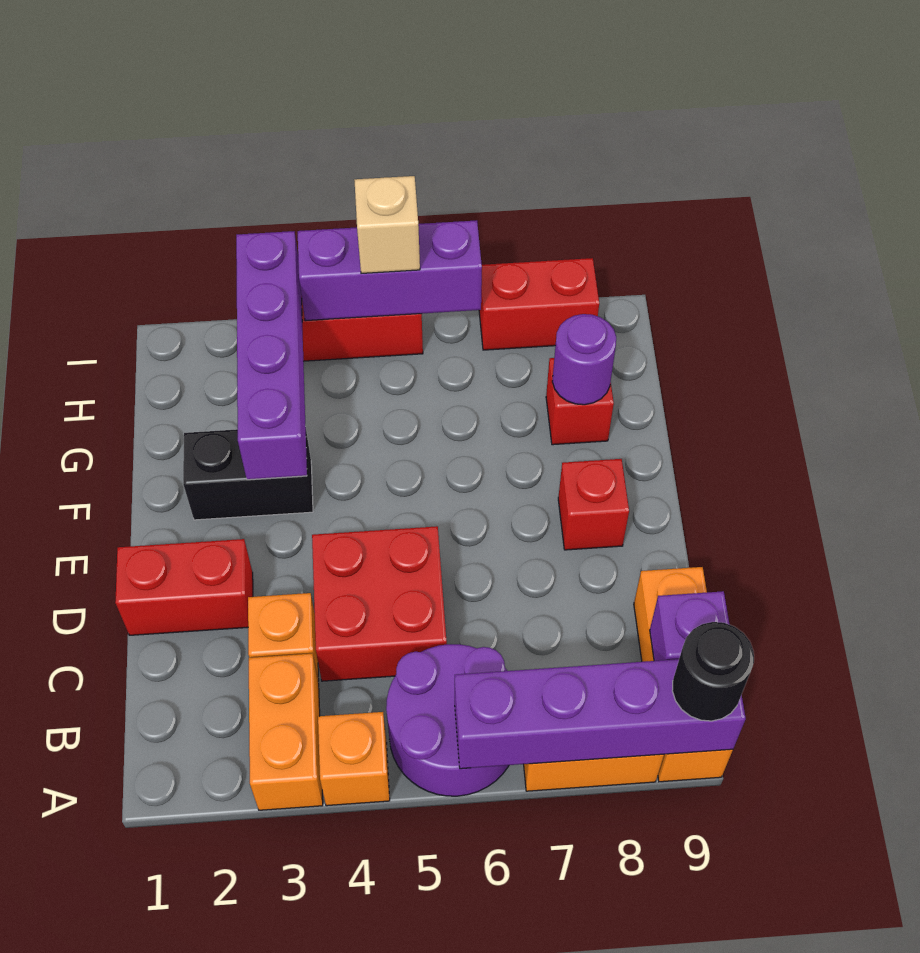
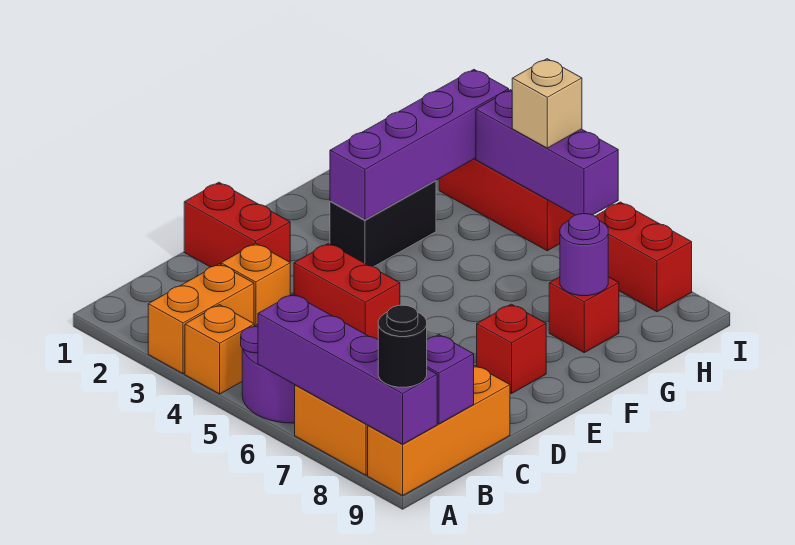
red 2x2 brick [312,526,447,681] -> red 1x2 brick [294,243,400,339]
black 1x2 brick [183,425,313,520] -> black 1x2 brick turned to [330,181,436,267]

